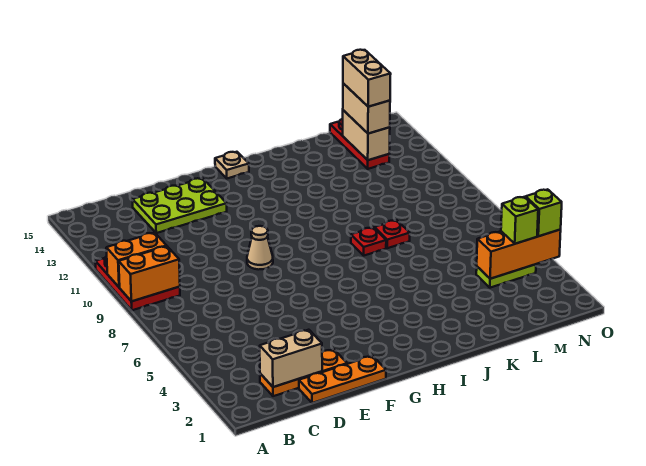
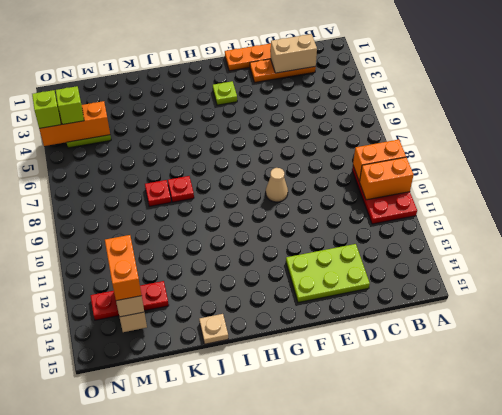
none -> lime 1x1 plate [213,81,237,105]
tan 1x1 plate [215,152,249,178] -> tan 1x1 plate moved to [199,314,228,344]
red 1x3 plate [330,119,390,169] -> red 1x3 plate turned to [90,281,169,320]
tan 1x2 brick [343,50,391,107] -> orange 1x2 brick [105,235,142,301]

